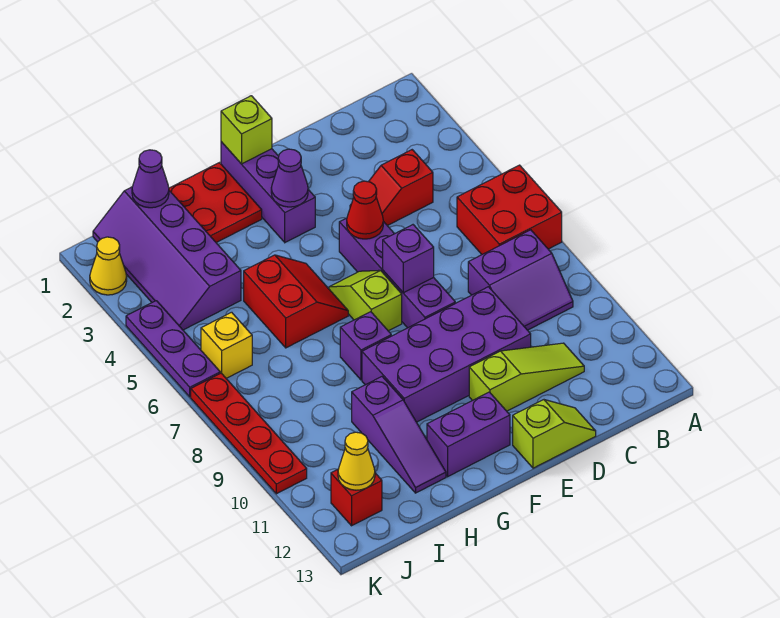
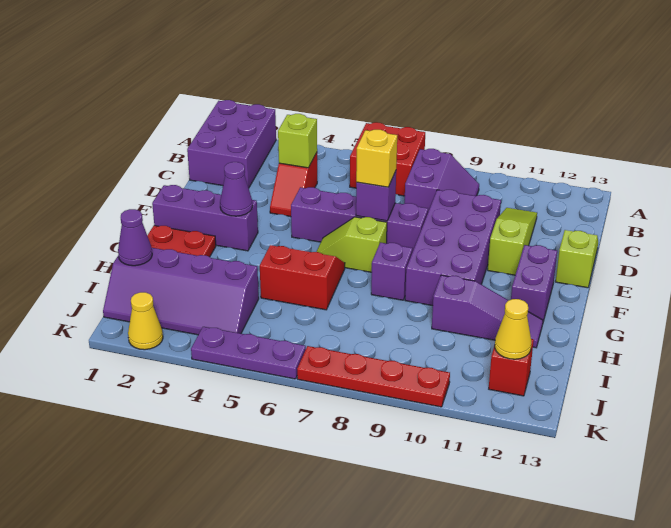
none -> purple 2x3 brick [187,100,276,188]
red 1x1 cone [347,181,383,239] -> none
lime 1x1 brick [221,96,272,164] -> lime 1x1 brick moved to [278,114,317,168]
yellow 1x1 brick [201,312,252,378] -> yellow 1x1 brick moved to [356,130,397,187]

